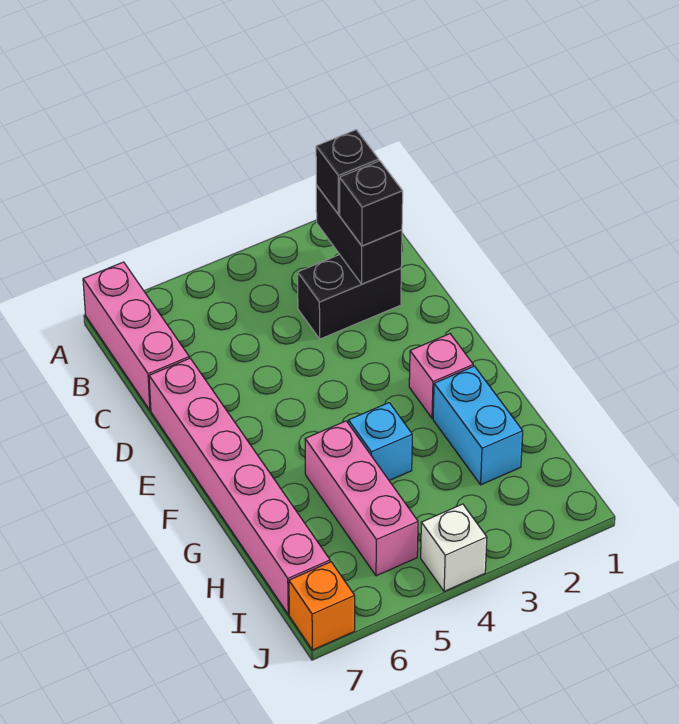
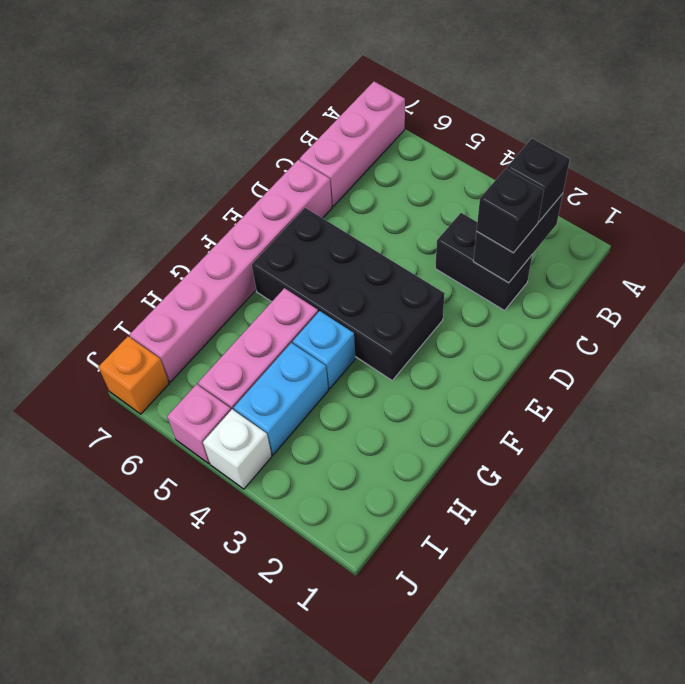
none -> black 2x4 brick [252,208,445,380]
pink 1x1 brick [409,334,473,418] -> pink 1x1 brick moved to [167,384,231,463]
cyan 1x2 brick [433,366,523,485] -> cyan 1x2 brick moved to [234,343,328,455]

